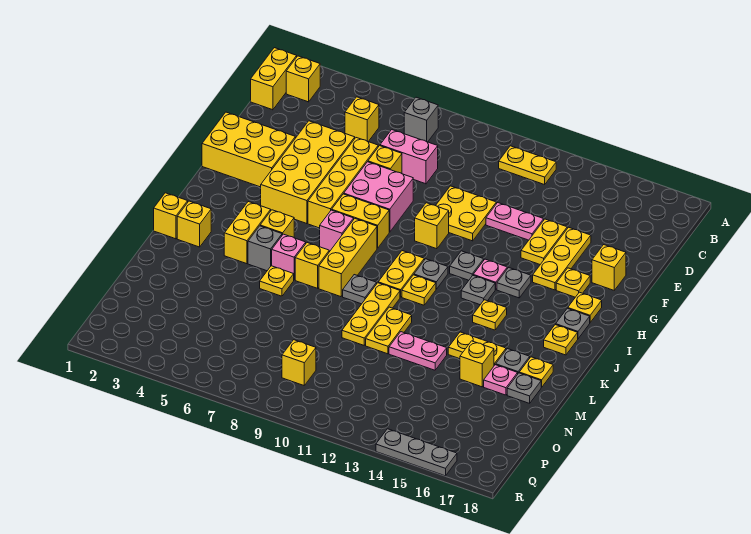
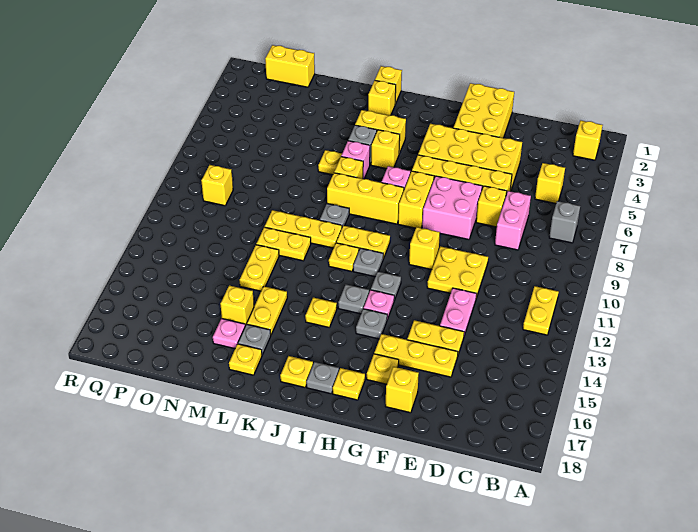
yellow 1x2 brick [251,48,297,110] -> yellow 1x2 brick moved to [265,45,315,87]
pink 1x2 plate [389,332,447,370] -> yellow 1x2 plate [239,245,279,291]
grey 1x1 plate [507,373,541,403] -> none
grey 1x3 plate [376,429,457,476] -> none

